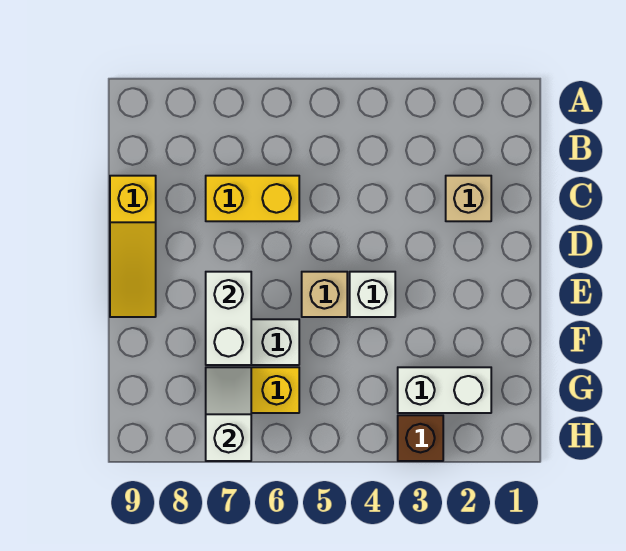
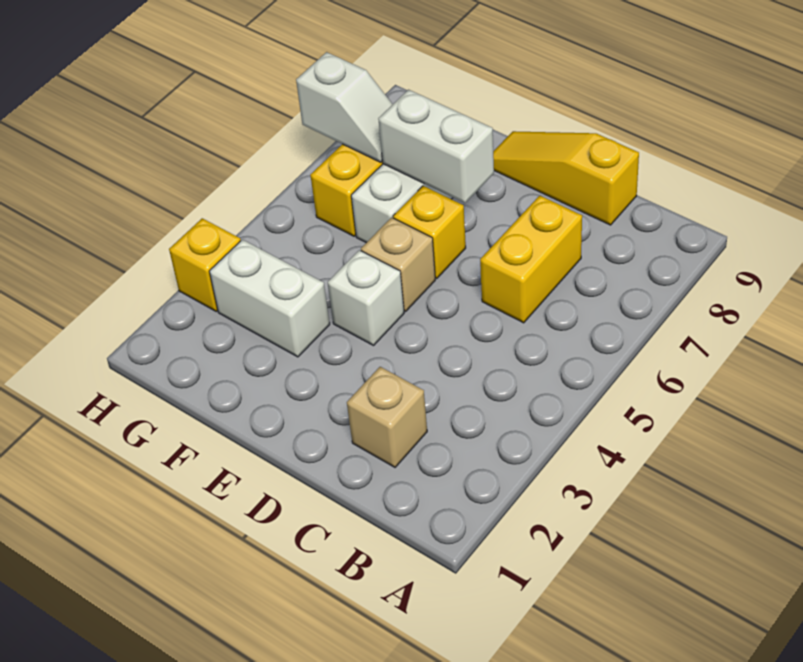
none -> yellow 1x1 brick [393,186,466,279]
white 1x2 brick [398,367,491,413] -> white 1x2 brick turned to [209,240,330,357]
brown 1x1 brick [398,415,443,461] -> yellow 1x1 brick [169,218,241,311]

